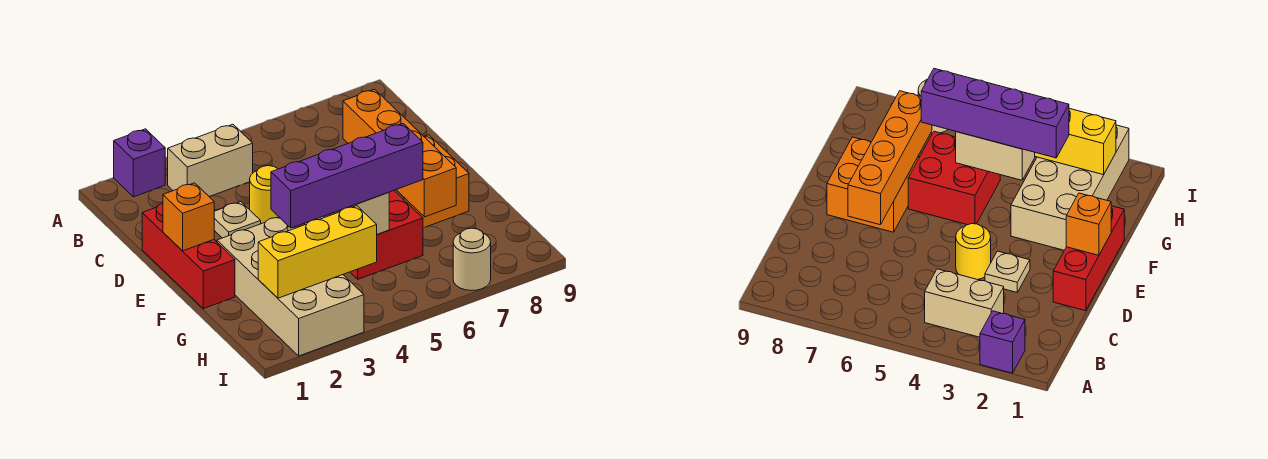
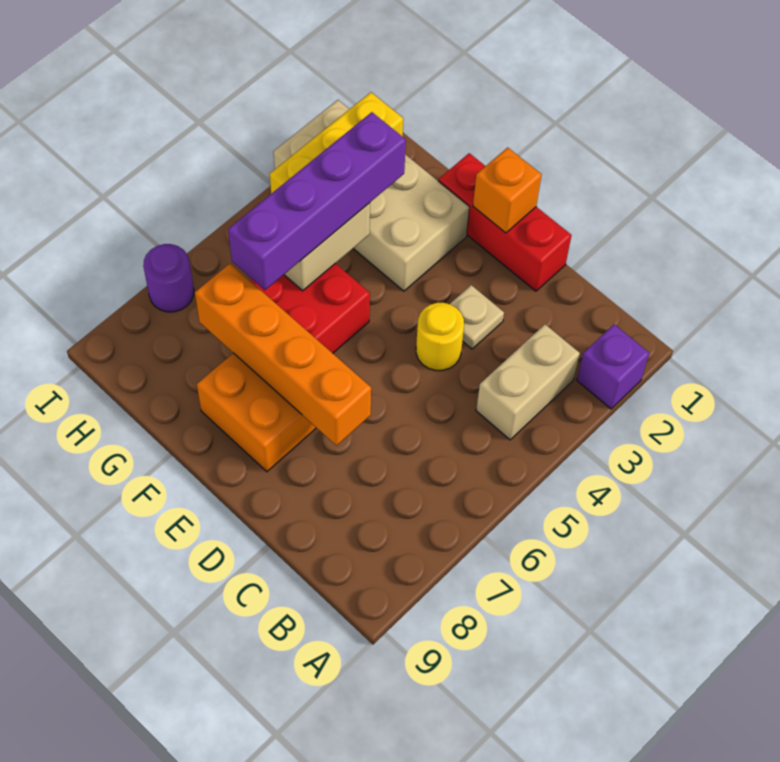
tan 1x1 round brick [453,228,491,291] -> purple 1x1 round brick [143,244,194,312]

